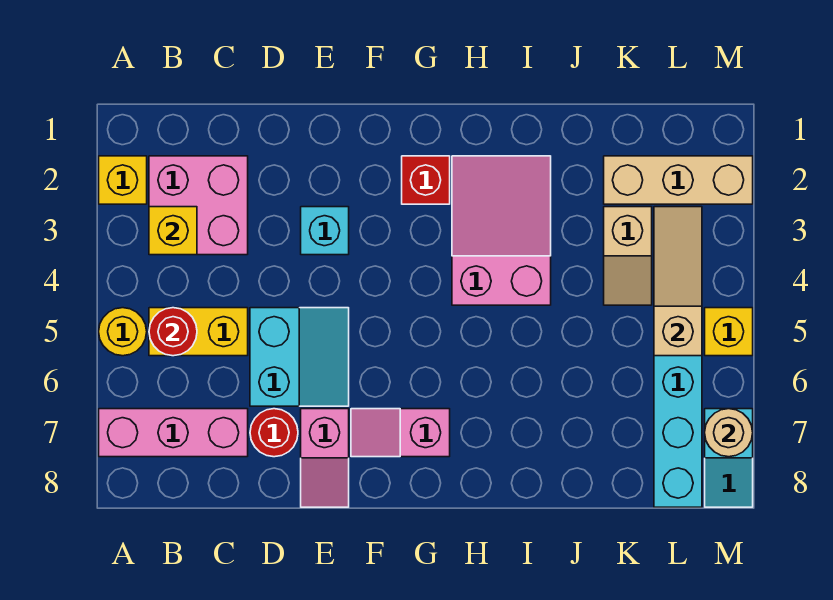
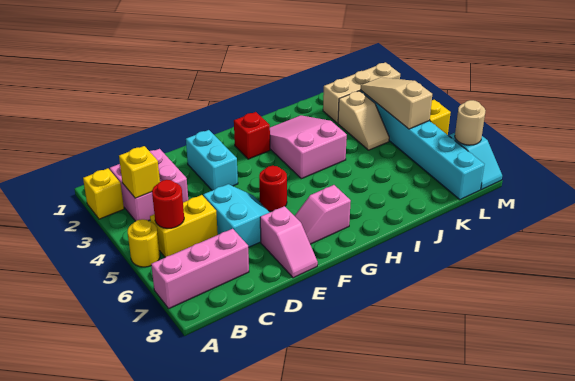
red 1x1 round brick [250,409,298,457] -> red 1x1 round brick moved to [259,166,287,211]
cyan 1x1 brick [301,207,349,255] -> cyan 1x2 brick [186,130,238,190]

